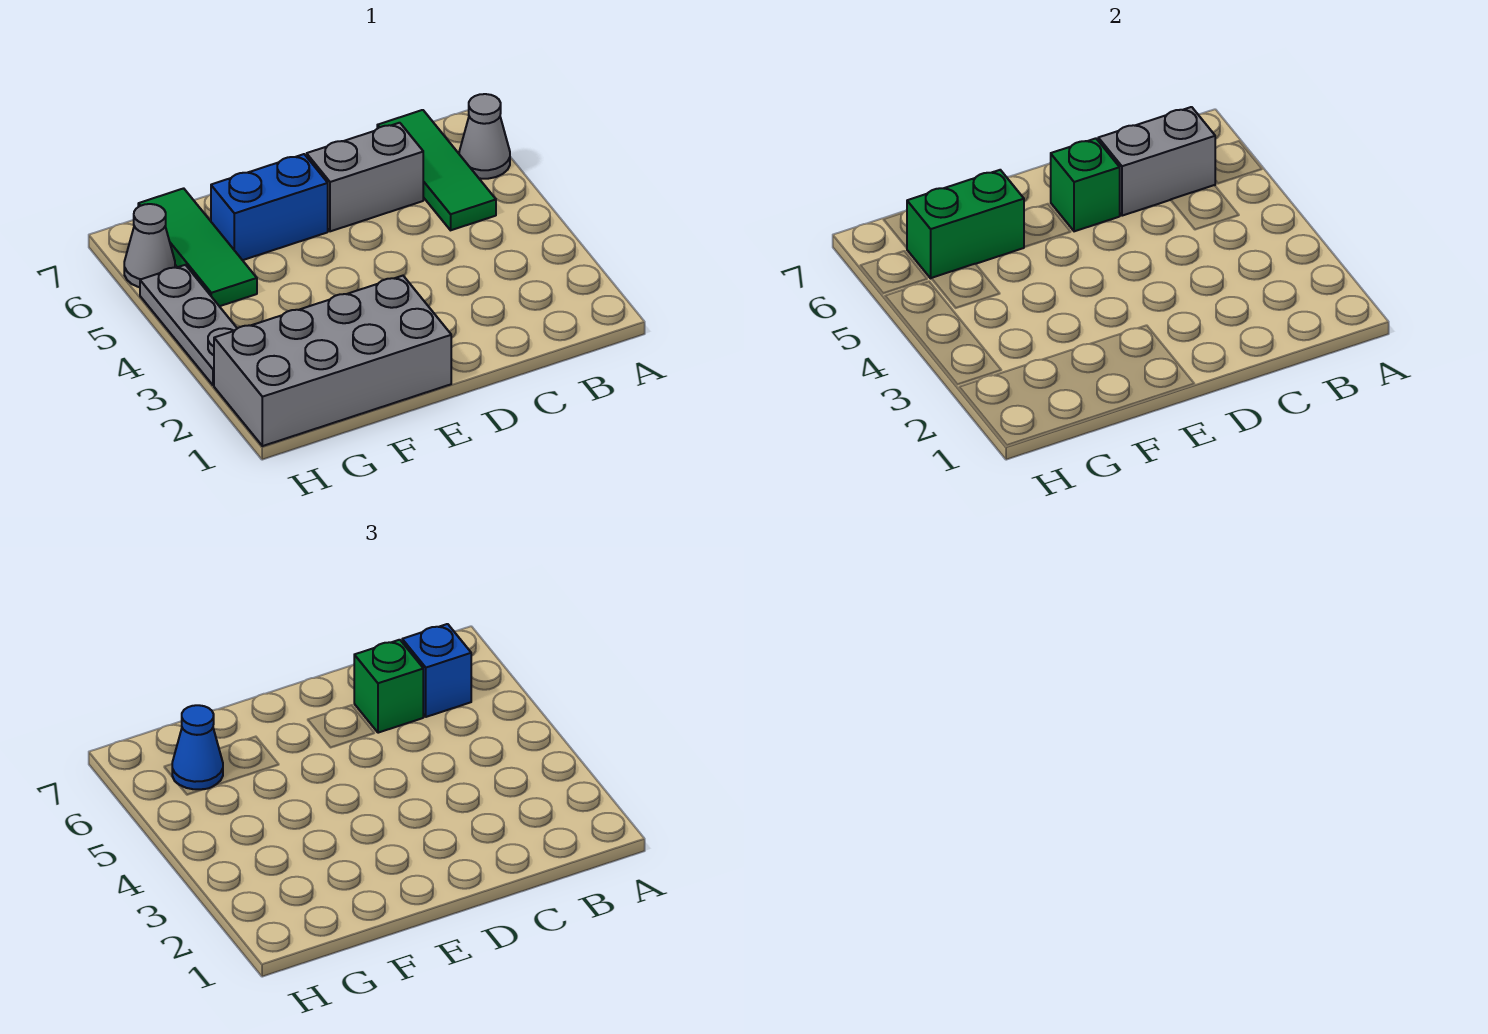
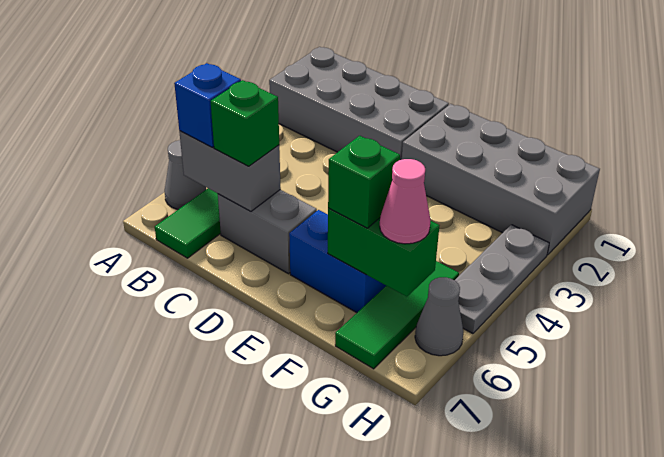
none -> grey 2x4 brick [269,47,449,160]
green 1x1 brick [1051,138,1120,231] -> green 1x1 brick moved to [328,136,400,228]
blue 1x1 cone [172,705,223,789] -> pink 1x1 cone [380,159,431,244]

